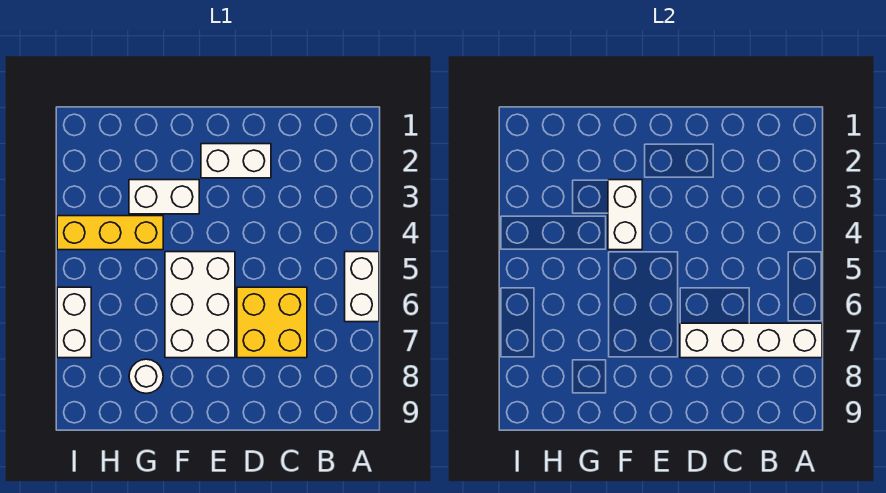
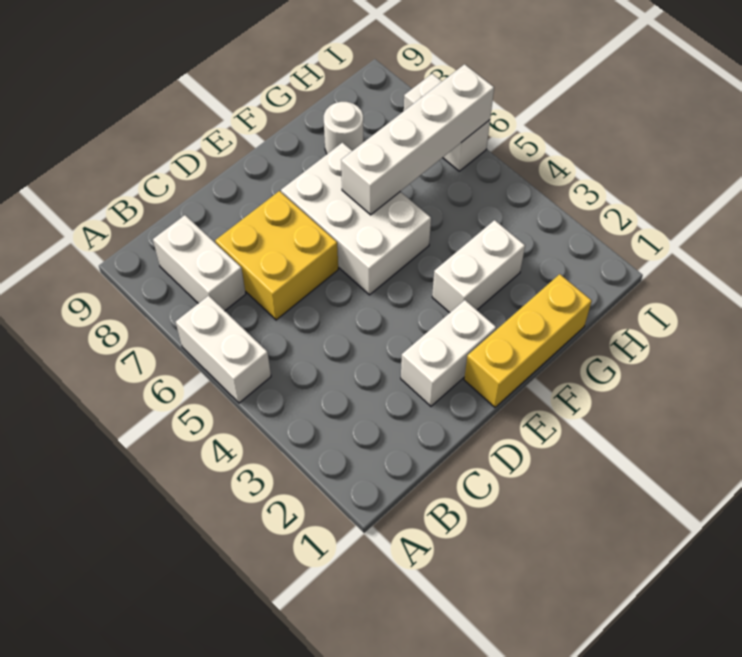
white 1x4 brick [680,323,822,358] -> white 1x4 brick moved to [341,64,494,215]
white 1x2 brick [608,180,642,250] -> white 1x2 brick moved to [153,215,246,311]
yellow 1x3 brick [57,216,163,250] -> yellow 1x3 brick moved to [464,274,592,407]

